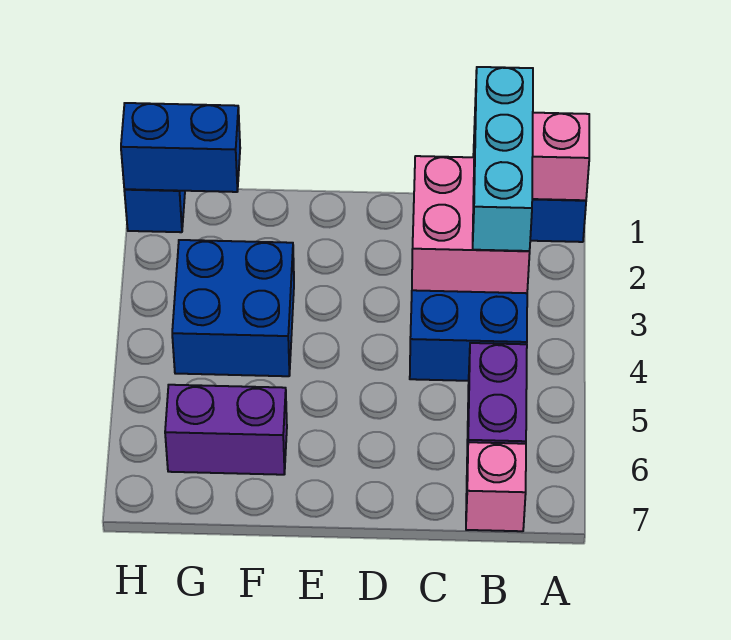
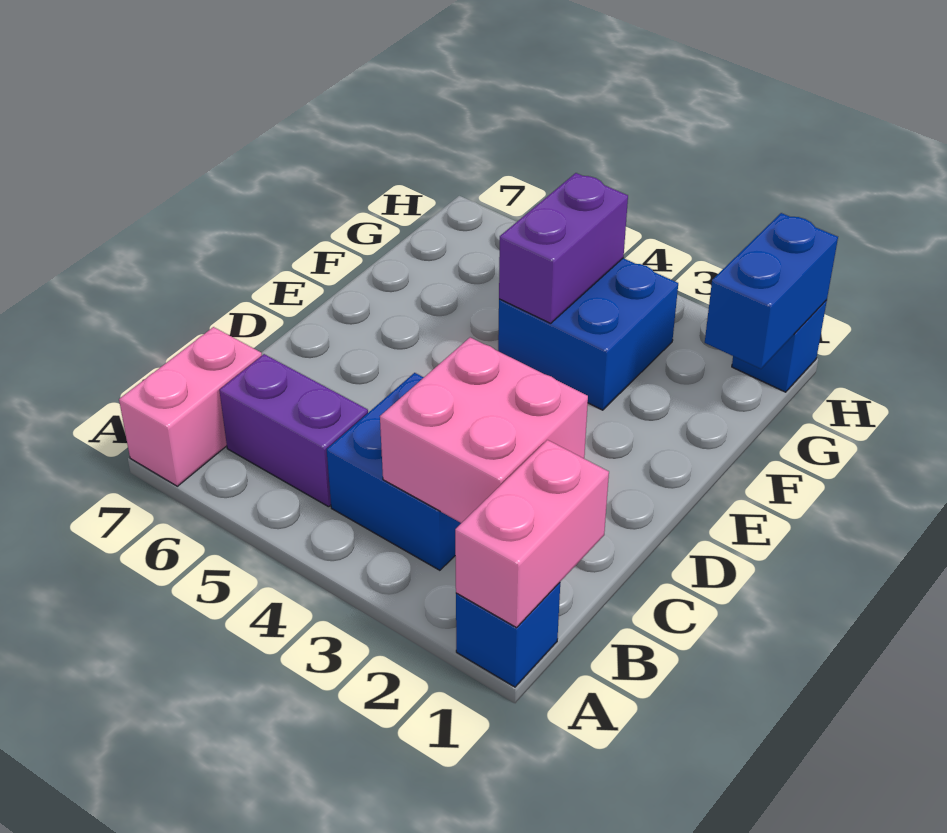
cyan 1x3 brick [473,67,533,251] -> none
pink 1x1 brick [466,442,526,531] -> pink 1x2 brick [119,327,262,486]
purple 1x2 brick [165,385,287,475] -> purple 1x2 brick moved to [499,173,628,323]

